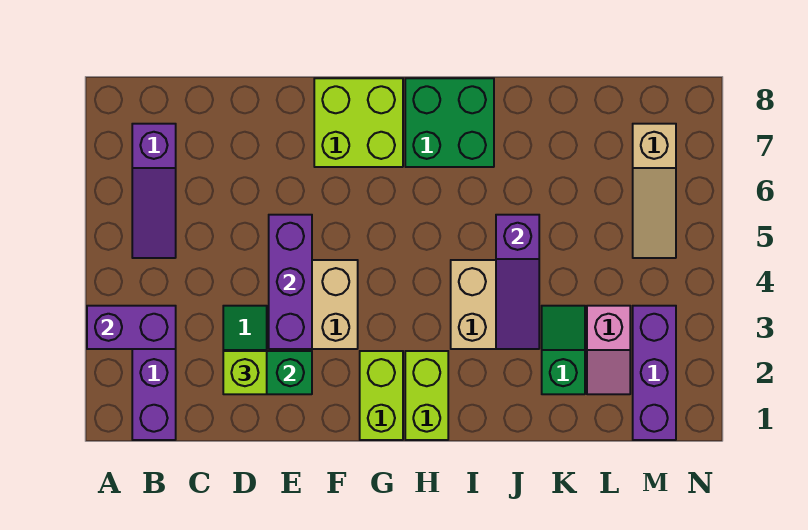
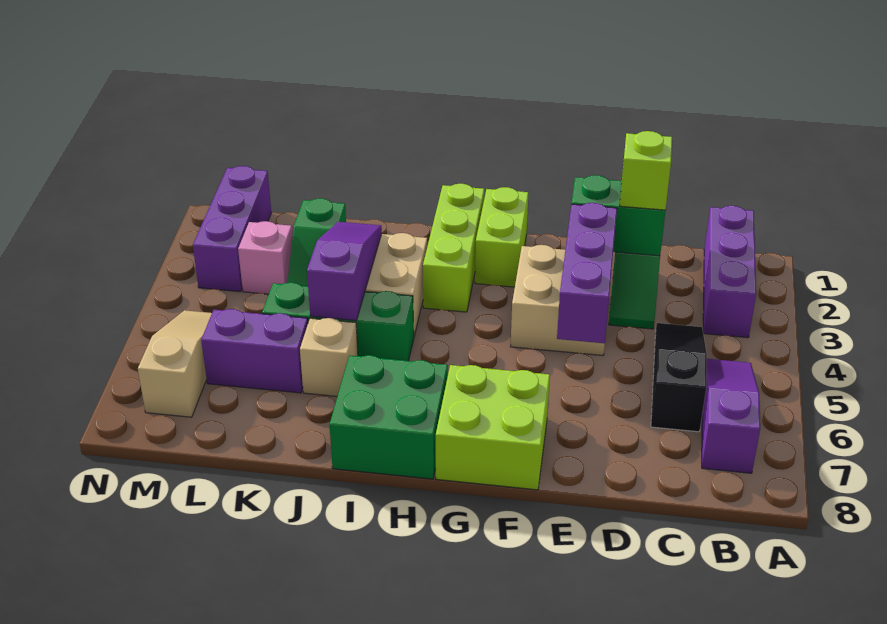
purple 1x2 brick [87,306,176,349] -> purple 1x2 brick moved to [201,309,308,393]
none -> black 1x3 slope [651,323,707,432]
lime 1x2 brick [405,351,448,440] -> lime 1x3 brick [423,184,484,312]
none -> green 1x3 brick [262,283,414,361]
none -> tan 1x1 brick [300,318,358,396]

